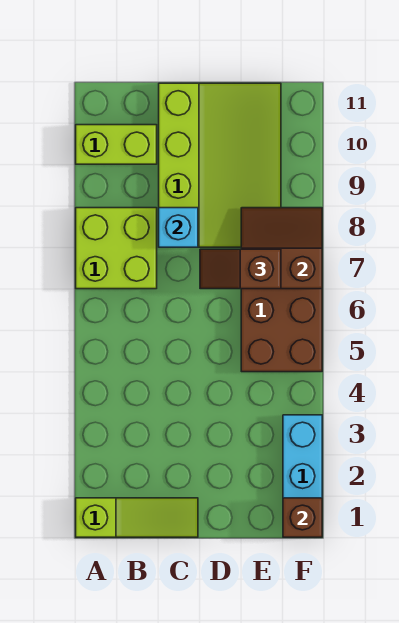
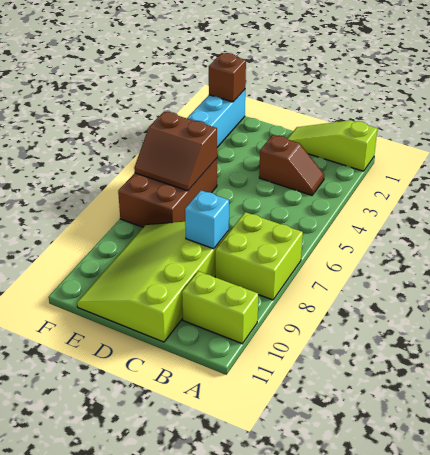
brown 1x2 slope [200,249,281,289] -> brown 1x2 slope moved to [259,135,324,195]
brown 2x2 slope [241,208,322,289] -> brown 2x2 slope moved to [134,111,217,191]

